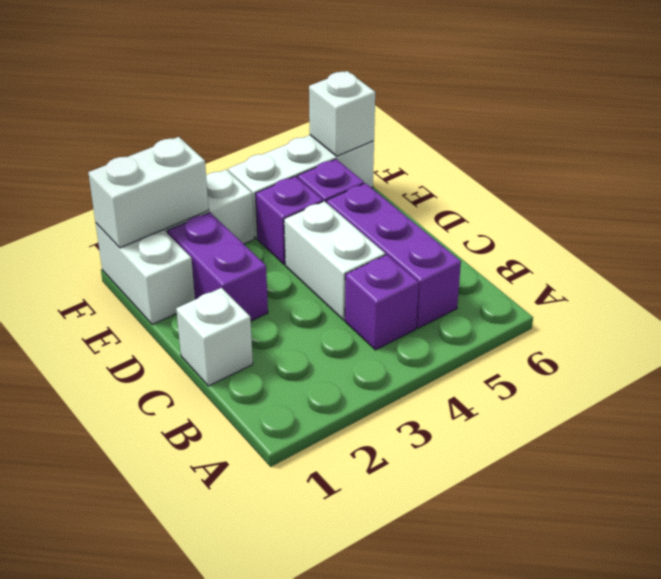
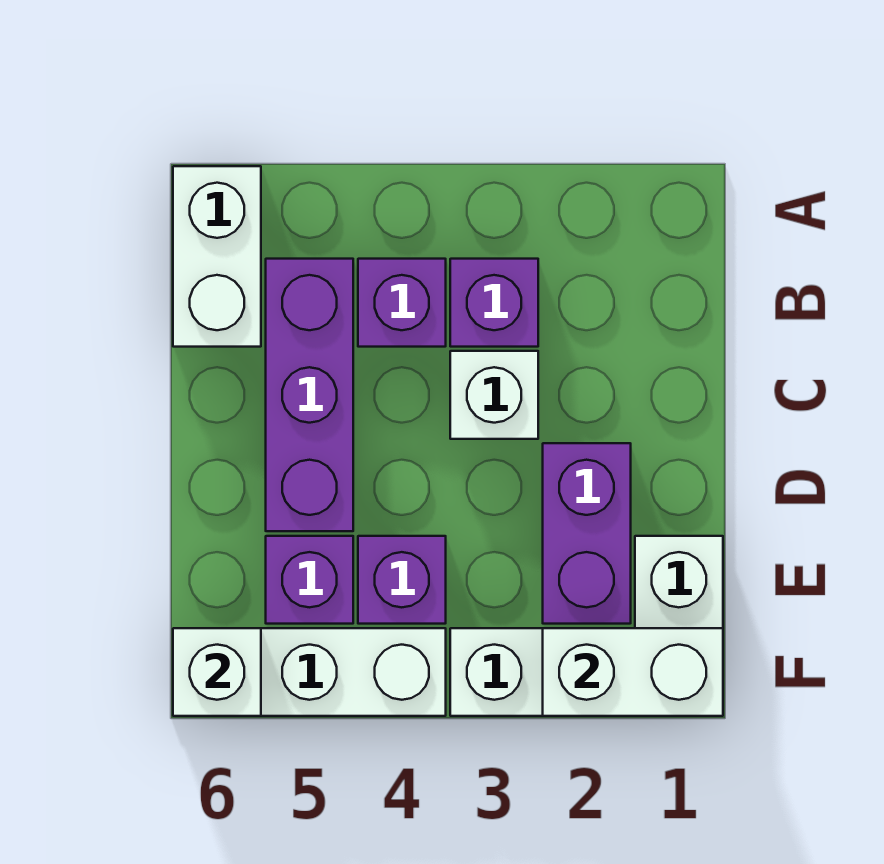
none -> purple 1x1 brick [450,259,538,347]
white 1x1 brick [176,288,253,386] -> white 1x1 brick moved to [450,351,538,439]
white 1x2 brick [284,201,385,320] -> white 1x2 brick moved to [173,166,261,347]

